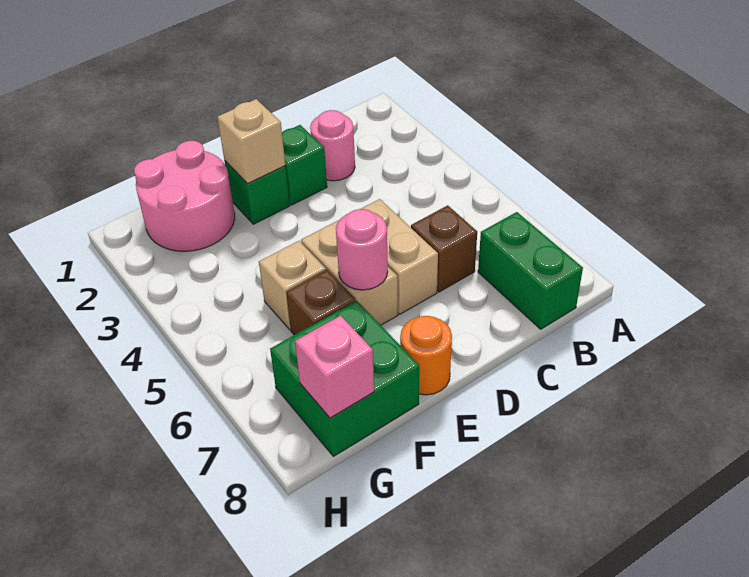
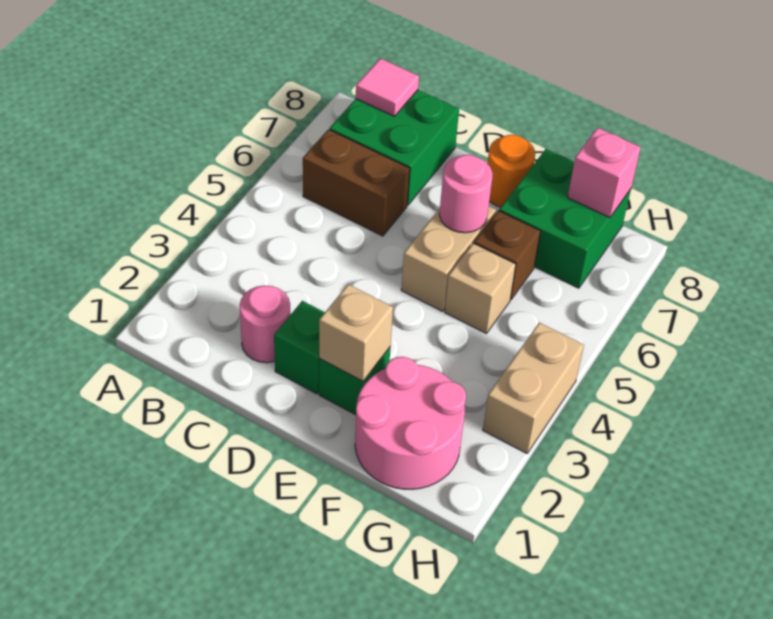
green 1x2 brick [478,212,583,329] -> green 2x2 brick [330,90,459,205]
none -> pink 1x1 tile [356,58,419,116]
brown 1x1 brick [411,205,477,292] -> brown 1x2 brick [303,129,410,236]
tan 1x2 brick [361,199,438,314] -> tan 1x2 brick moved to [483,323,584,453]

